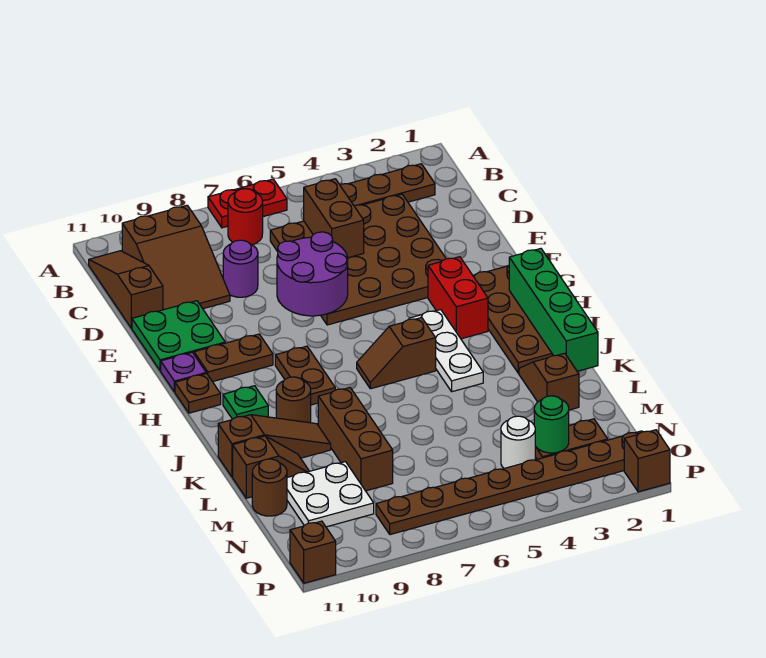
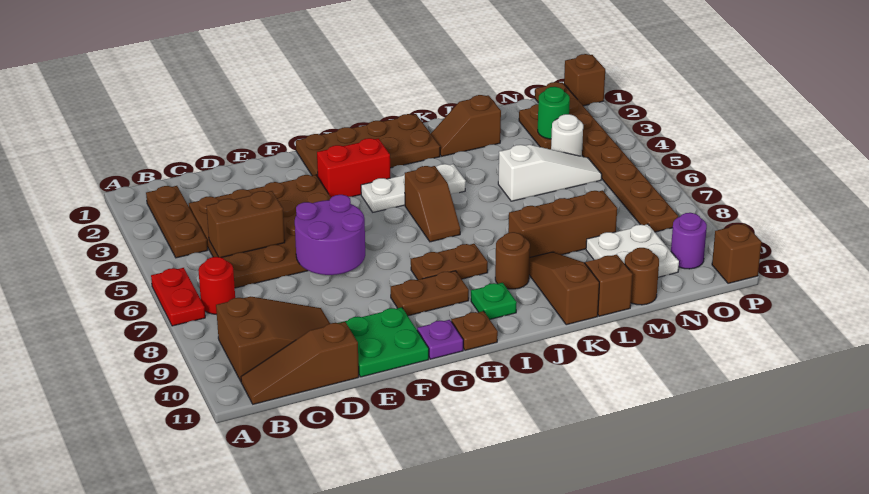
purple 1x1 round brick [223,240,258,297] -> purple 1x1 round brick moved to [671,213,707,269]
brown 1x2 plate [194,334,273,382] -> brown 1x2 plate turned to [391,271,469,316]
green 1x4 brick [509,249,598,371] -> none
none -> white 1x3 slope [498,145,602,201]

